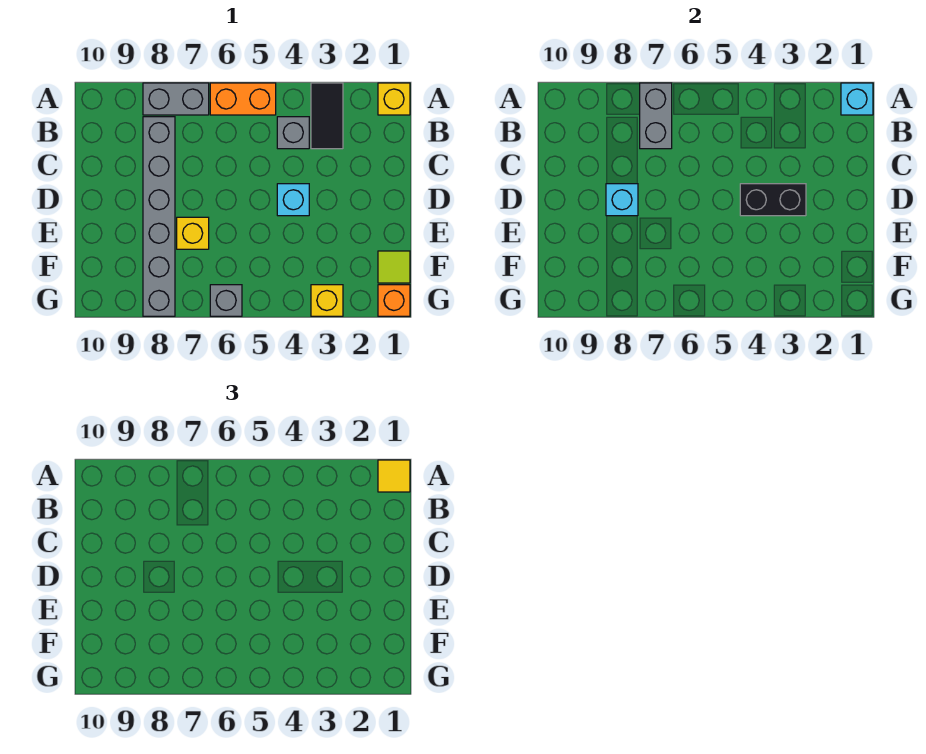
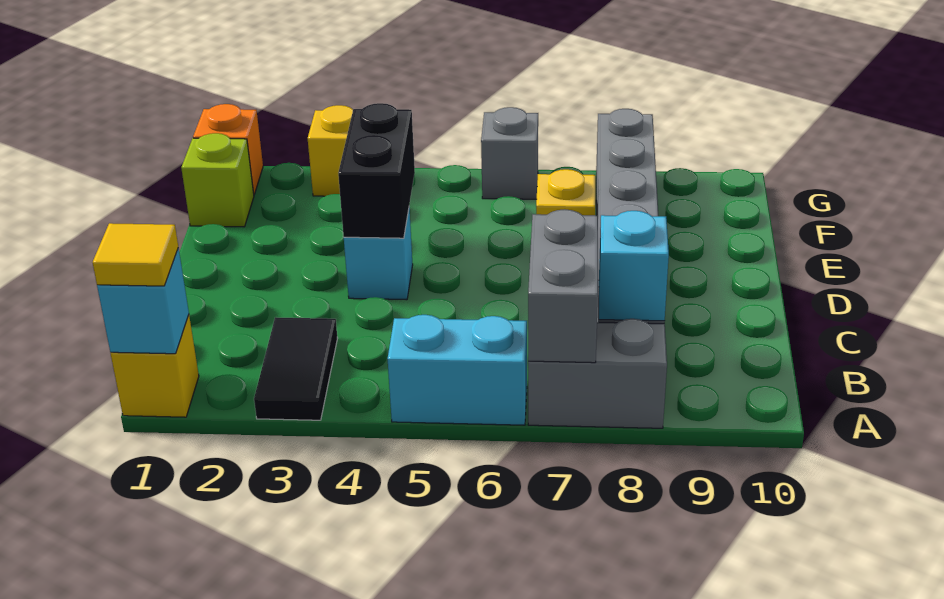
orange 1x2 brick [210,83,276,115] -> cyan 1x2 brick [388,315,527,425]
grey 1x1 brick [277,117,309,149] -> none
black 1x2 brick [740,184,806,216] -> black 1x2 brick turned to [338,103,415,238]
cyan 1x1 brick [606,184,638,216] -> cyan 1x1 brick moved to [599,211,669,321]
lime 1x1 tile [378,251,410,283] -> lime 1x1 brick [181,133,254,227]

